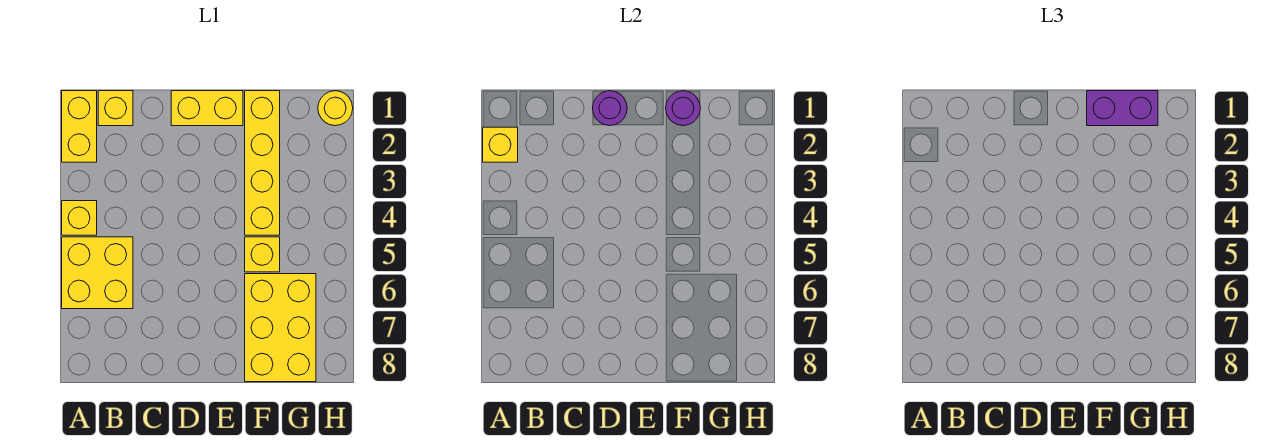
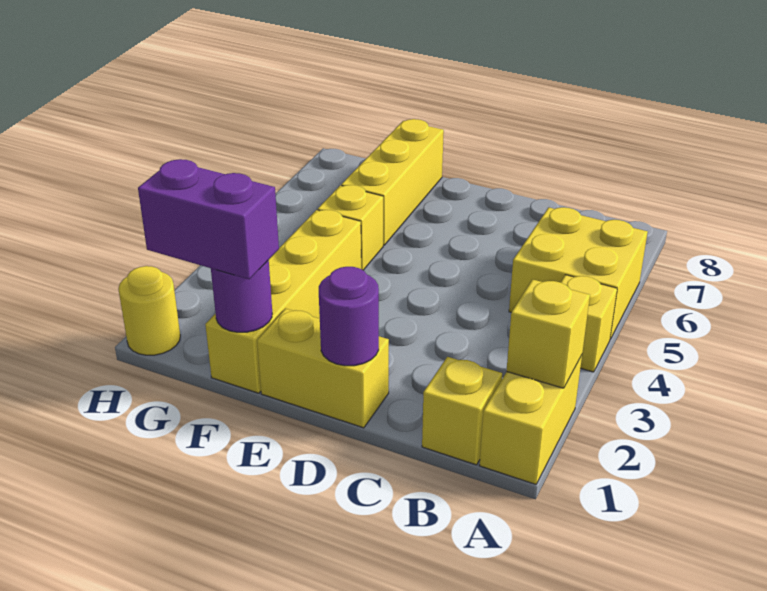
yellow 2x3 brick [245,274,316,382] -> yellow 1x3 brick [341,119,444,245]

